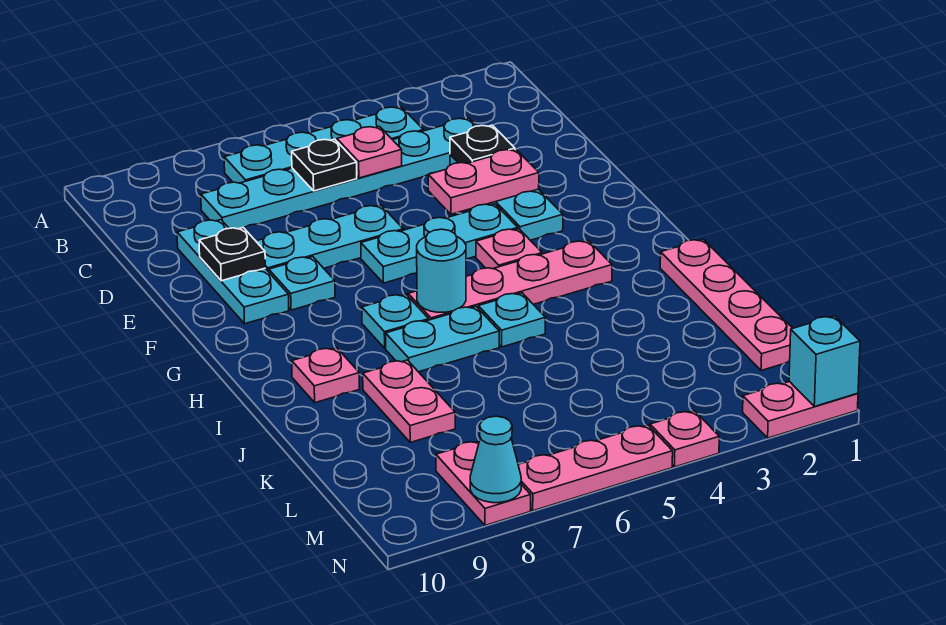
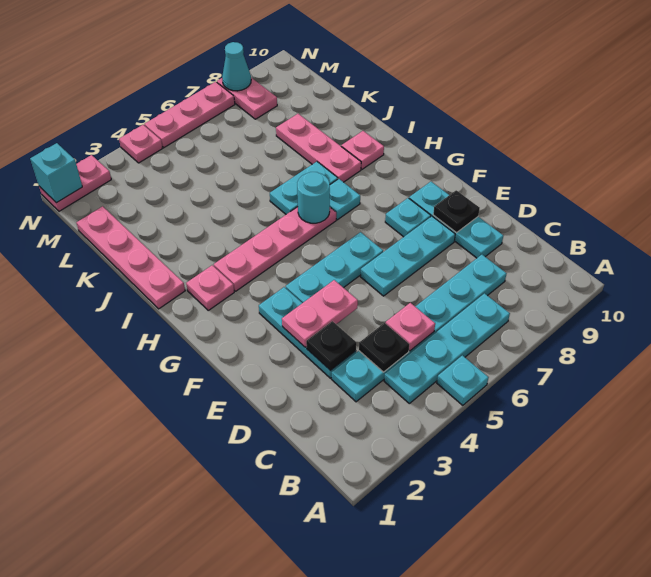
black 1x1 plate [292,139,357,191] -> black 1x1 plate moved to [359,323,409,372]
pink 1x1 plate [476,229,542,269] -> pink 1x1 plate moved to [186,265,234,310]
cyan 1x1 plate [478,293,546,347] -> cyan 1x1 plate moved to [437,355,489,405]
pink 1x2 plate [363,360,455,442] -> pink 1x3 plate [276,114,361,182]

